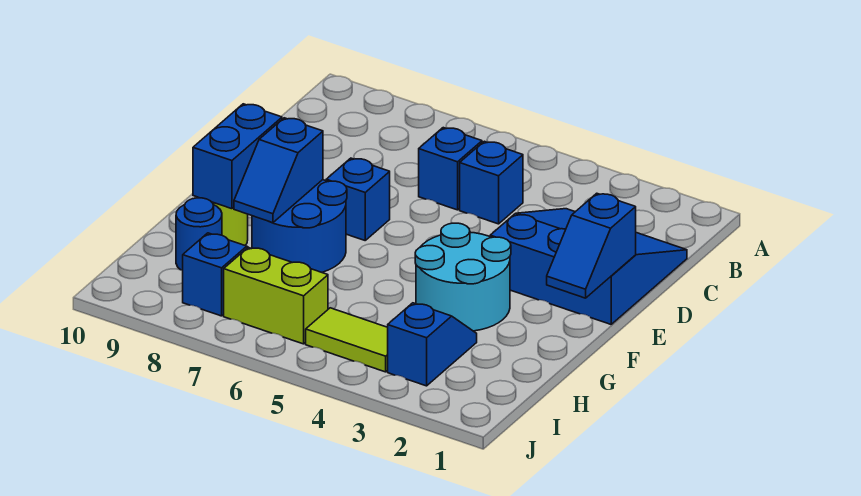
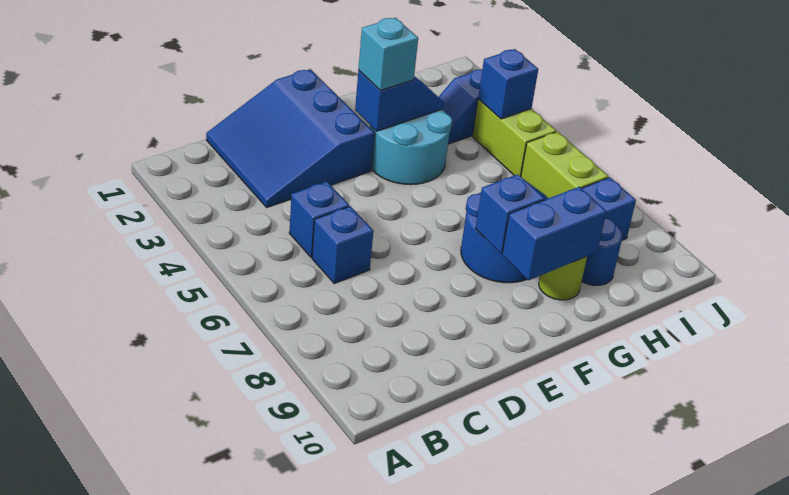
blue 1x2 slope [547,193,636,298] -> blue 1x2 slope moved to [355,70,444,131]
blue 1x1 brick [326,158,390,240] -> blue 1x1 brick moved to [478,49,538,119]
none -> cyan 1x1 brick [358,18,418,90]
lime 1x2 tile [306,308,388,372] -> lime 1x2 brick [473,99,556,177]

